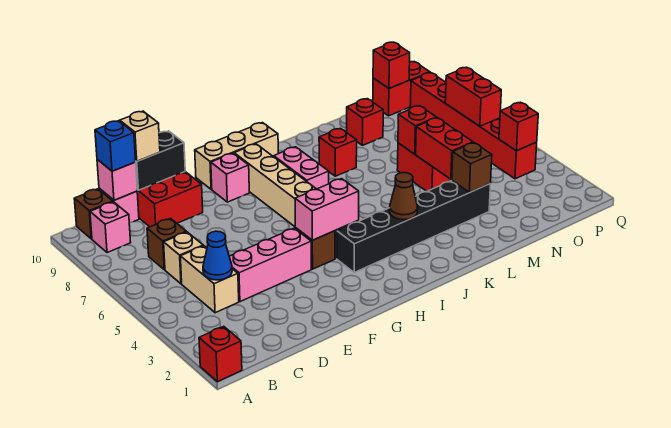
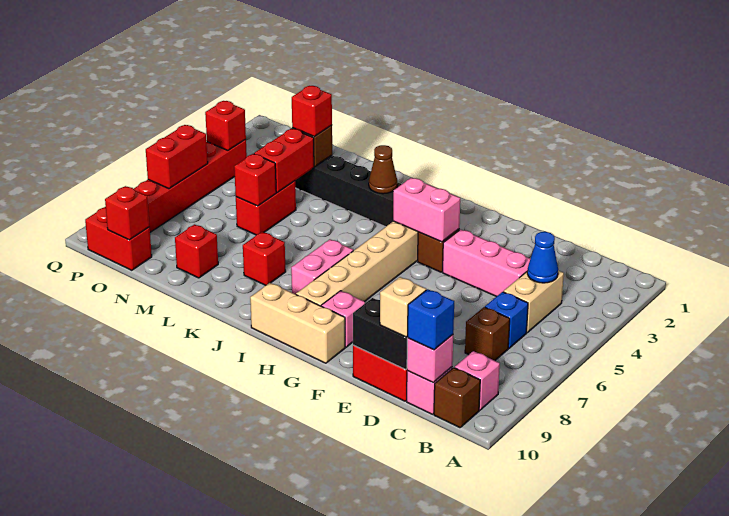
red 1x1 brick [199,326,242,382] -> red 1x1 brick moved to [292,86,332,137]
tan 1x1 brick [164,232,203,284] -> blue 1x1 brick [485,292,528,348]

